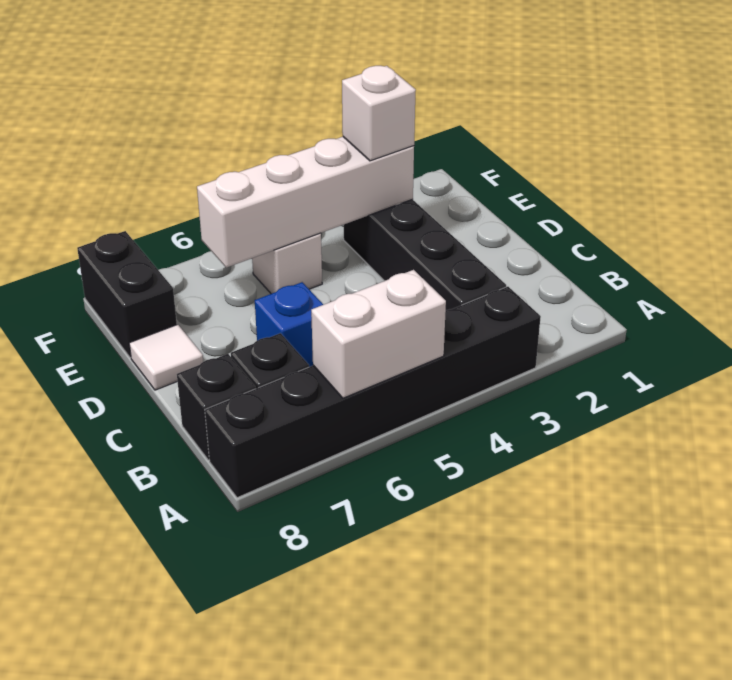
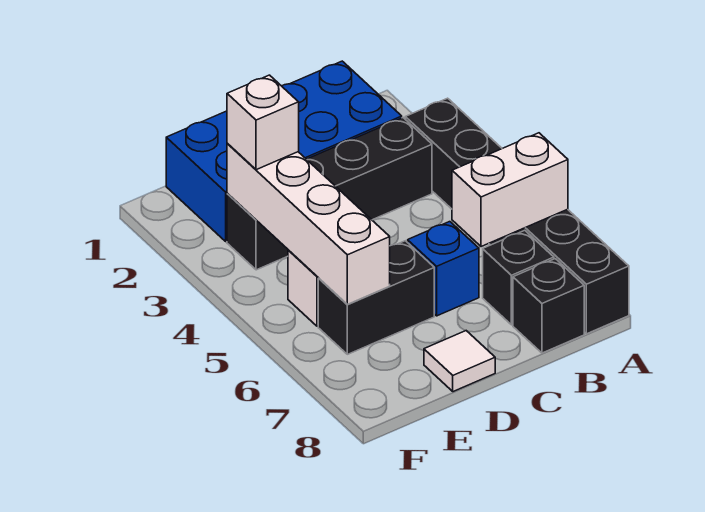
white 1x2 brick [311,270,446,398] -> white 1x2 brick turned to [452,133,568,247]
none -> blue 2x4 brick [166,61,402,241]
black 1x2 brick [77,231,177,358] -> black 1x2 brick moved to [318,241,434,354]

